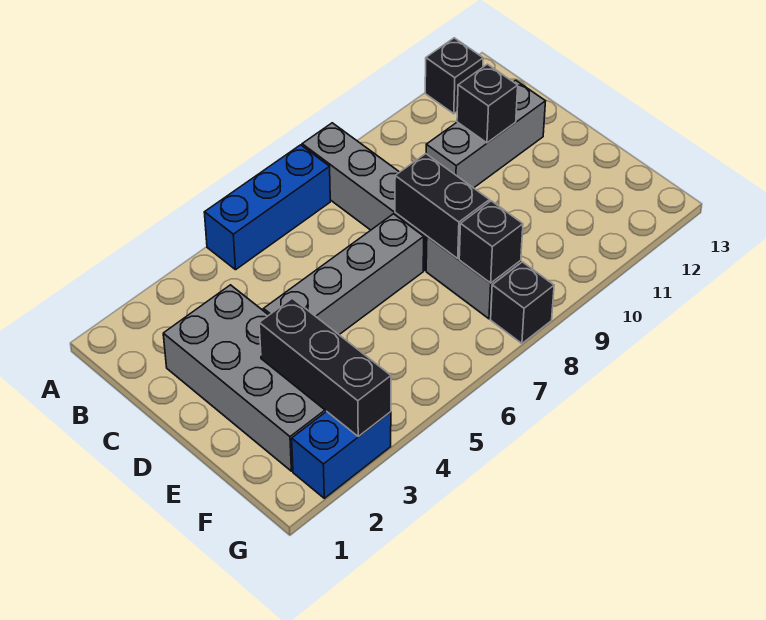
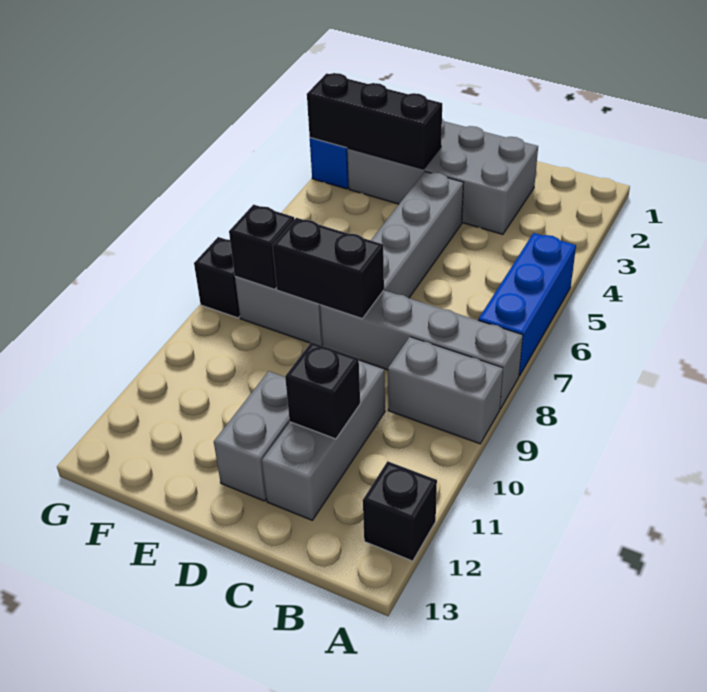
none -> grey 1x2 brick [388,337,503,444]
none -> grey 1x2 brick [214,371,290,501]

